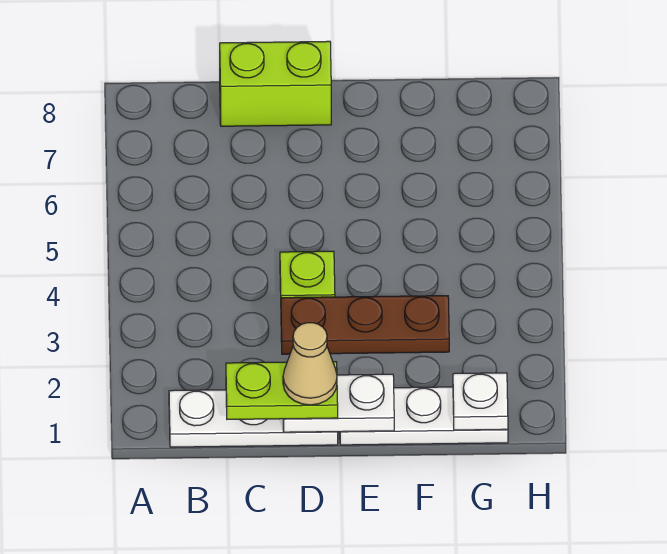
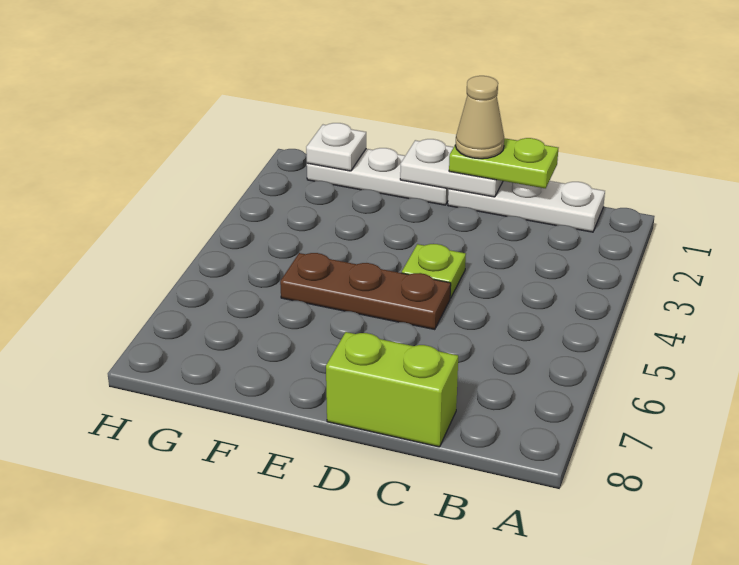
brown 1x3 plate [281,296,449,354] -> brown 1x3 plate moved to [280,253,451,329]

